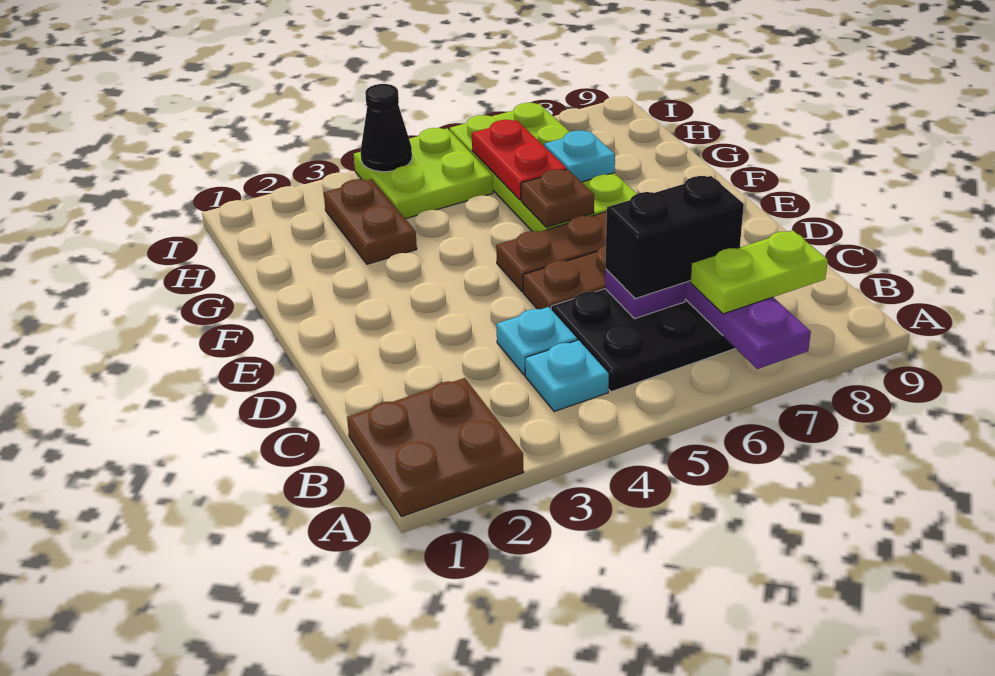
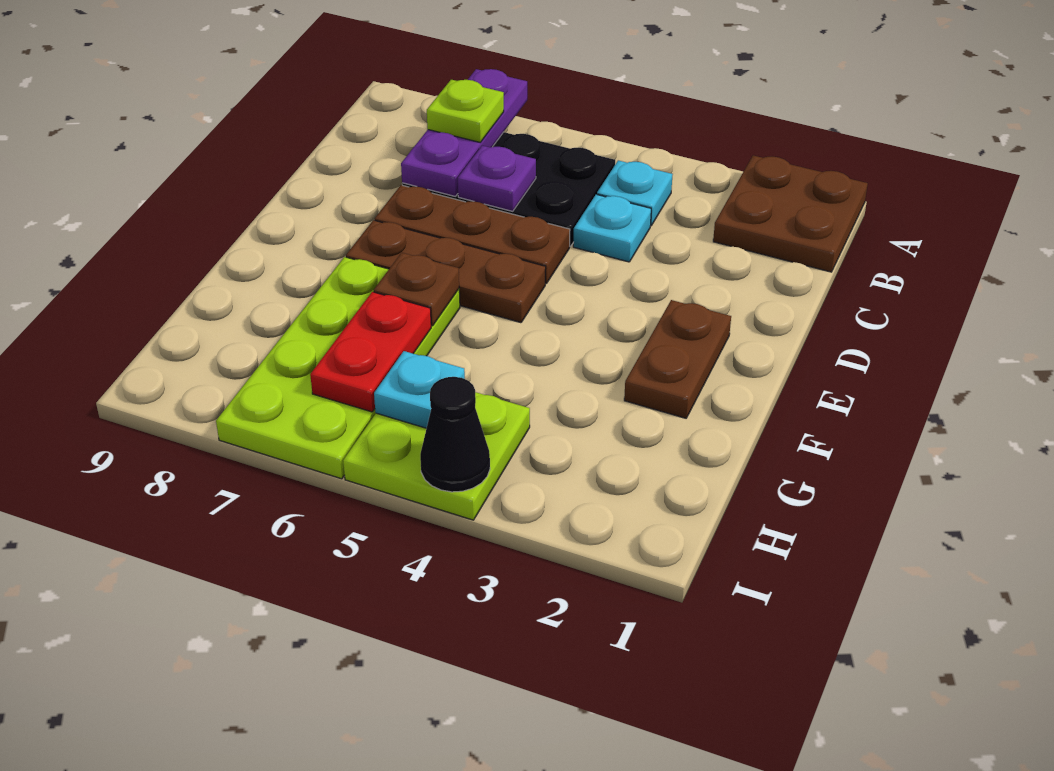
lime 1x2 plate [690,231,828,314] -> lime 1x1 plate [427,80,504,142]
black 1x2 brick [605,176,744,298] -> none
brown 1x2 plate [324,179,417,264] -> brown 1x2 plate moved to [624,300,731,418]
cyan 1x1 plate [544,131,615,182] -> cyan 1x1 plate moved to [374,351,465,428]

